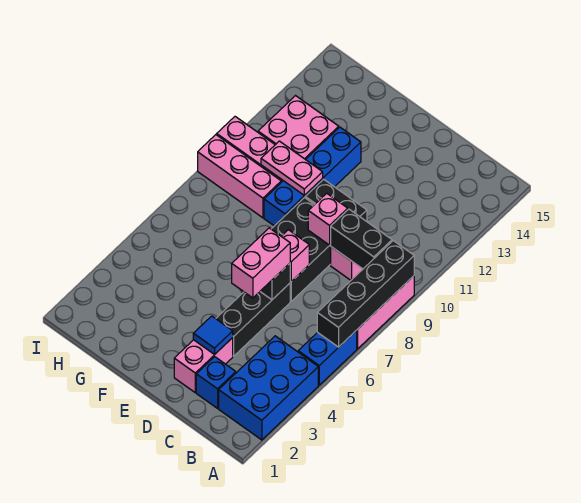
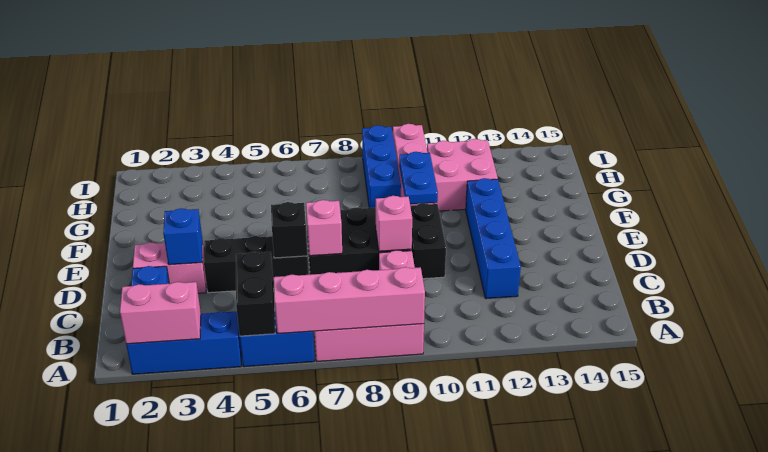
blue 2x3 brick [219,336,318,440] -> blue 1x3 brick [126,311,241,374]
black 1x4 brick [317,241,414,347] -> pink 1x4 brick [274,267,425,334]
black 1x2 brick [330,209,392,269] -> black 1x2 brick moved to [236,252,275,336]
blue 1x1 tile [193,316,233,354] -> blue 1x1 brick [163,208,203,265]
pink 1x2 brick [232,228,290,298] -> pink 1x2 brick moved to [120,282,201,344]
blue 1x4 brick [264,127,361,226] -> blue 1x4 brick turned to [466,178,521,299]
pink 1x2 plate [261,141,323,195] -> blue 1x2 plate [399,152,438,204]
pink 1x3 brick [198,135,281,218] -> blue 1x3 brick [362,125,401,208]

